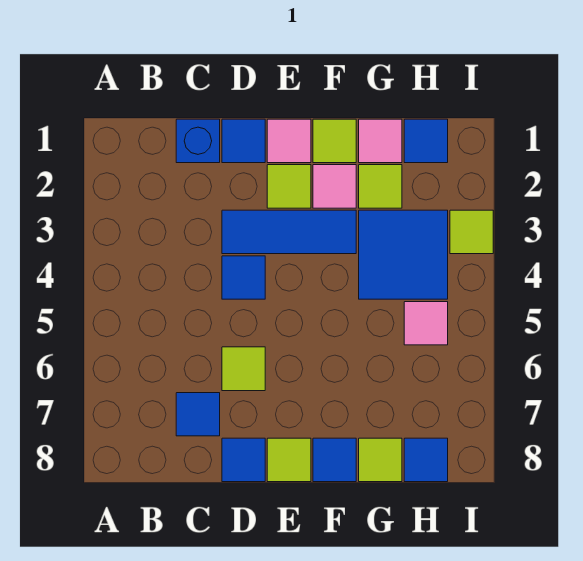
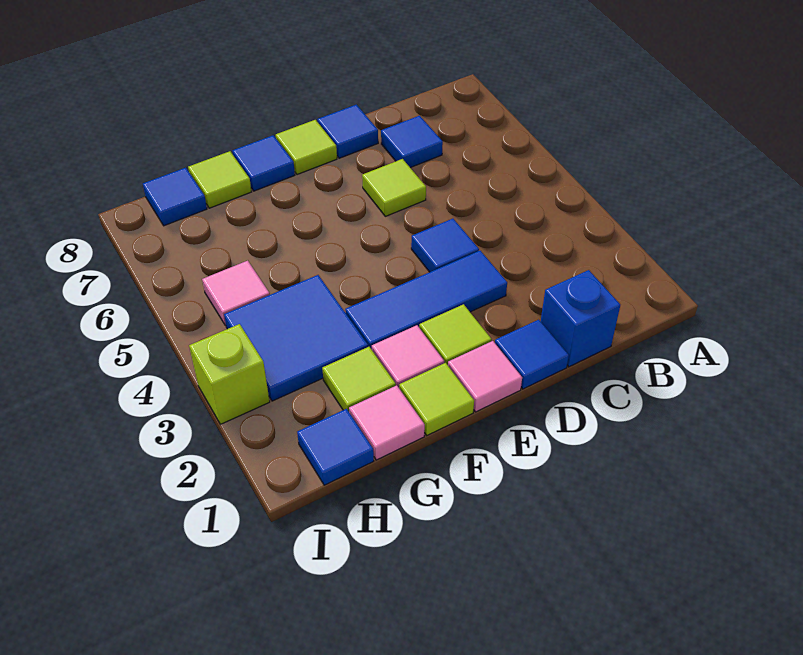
lime 1x1 tile [450,210,493,254] -> lime 1x1 brick [189,324,270,424]

